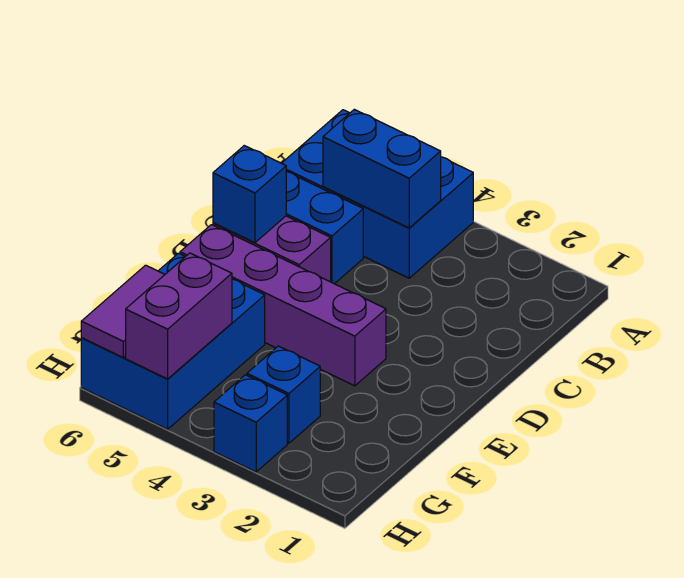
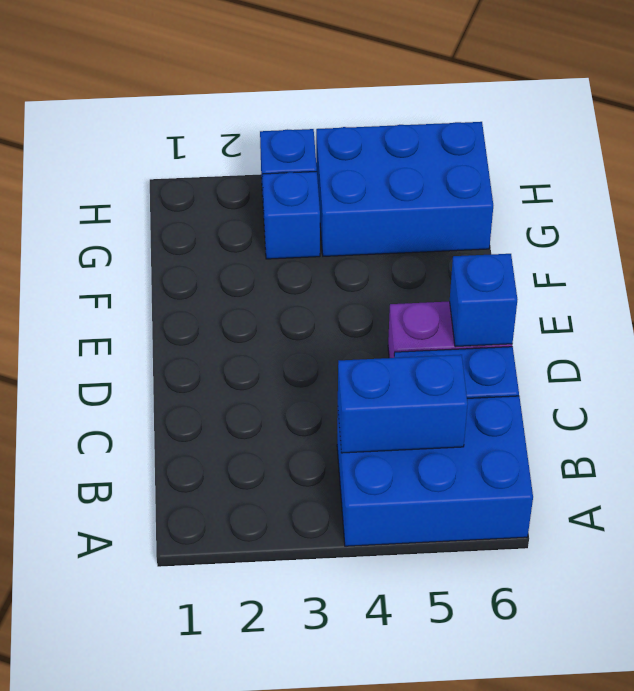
purple 1x4 brick [180,225,386,386] -> none
blue 2x3 brick [81,253,265,429] -> blue 2x3 brick turned to [316,122,493,256]
purple 1x2 brick [126,253,232,379] -> none
purple 1x2 tile [81,265,165,357] -> none

